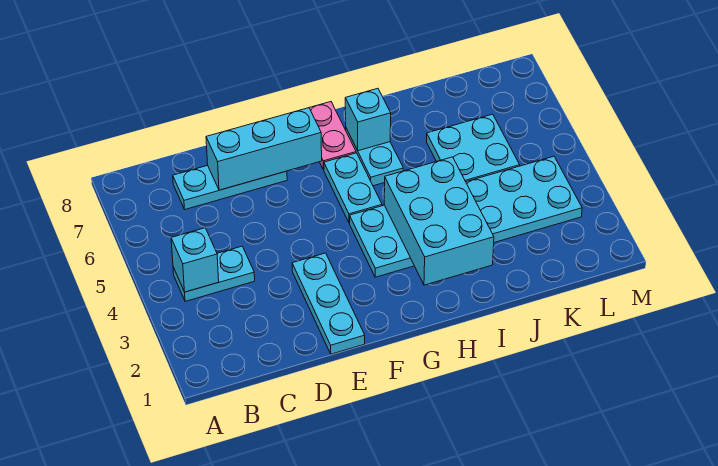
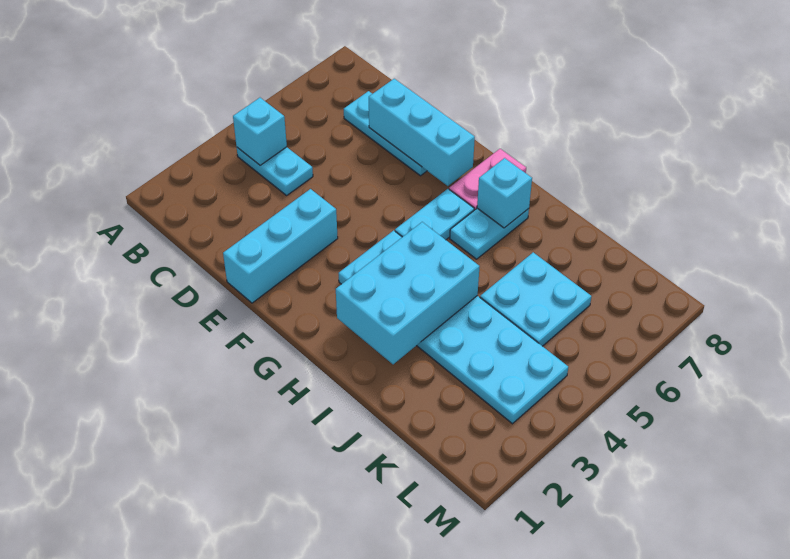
cyan 1x3 plate [292,253,365,354] -> cyan 1x3 brick [223,189,338,303]

